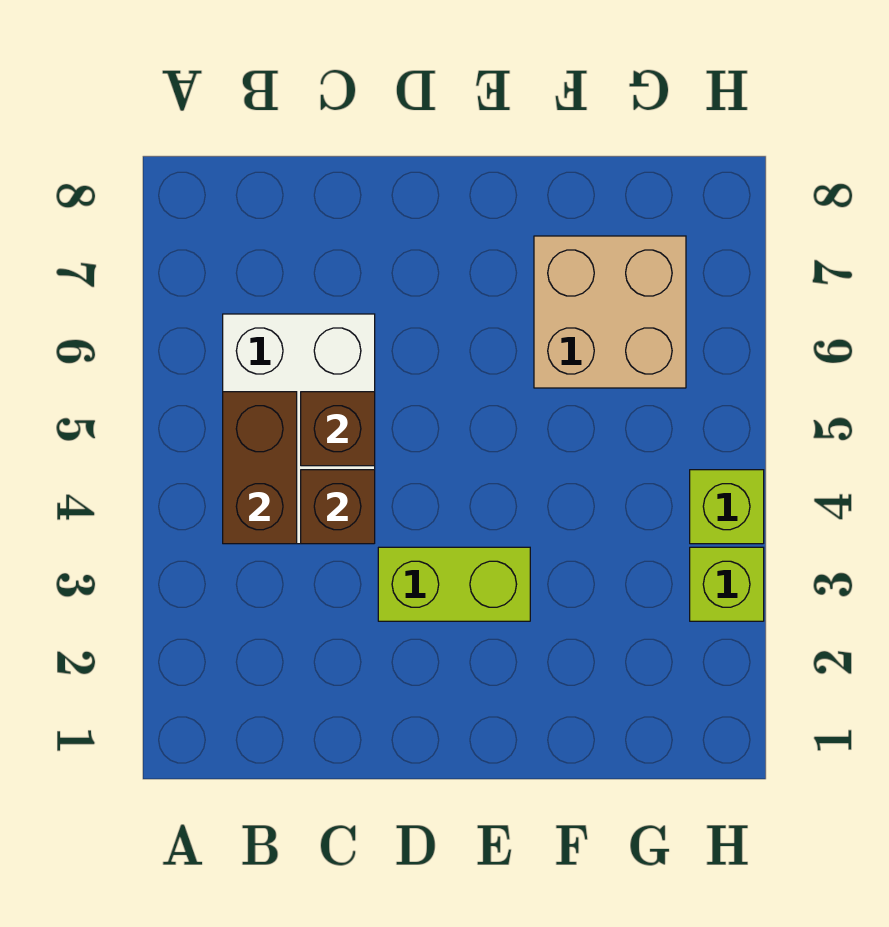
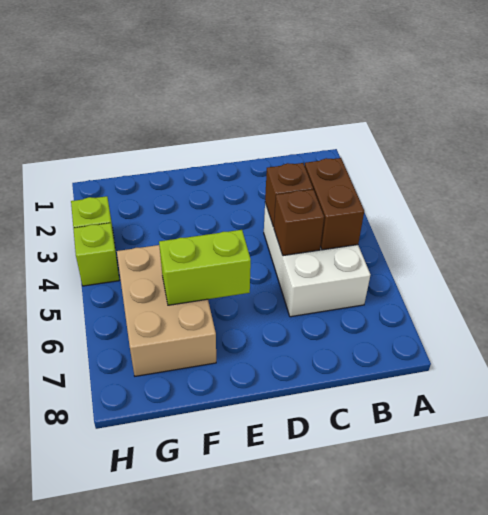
lime 1x2 brick [378,547,530,621] -> lime 1x2 brick moved to [159,230,251,305]
tan 2x2 brick [534,236,686,388] -> tan 2x3 brick [117,245,216,376]

